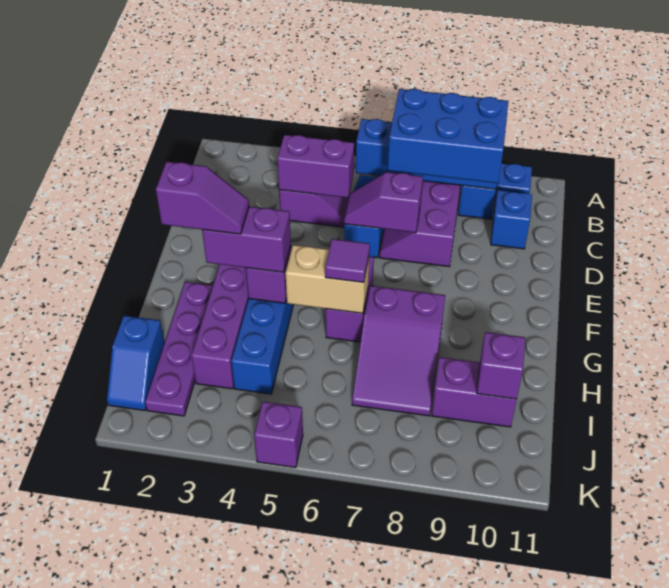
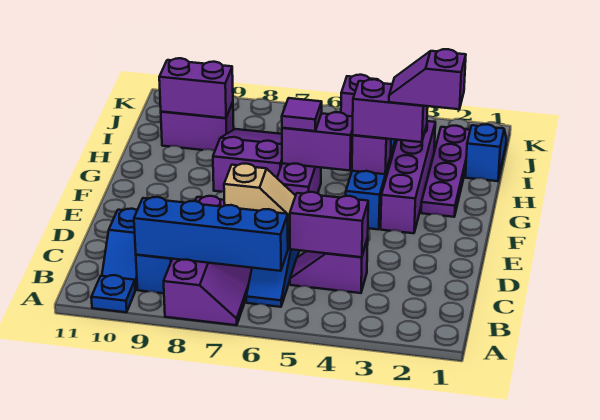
blue 2x3 brick [388,89,508,183] -> none
purple 1x2 slope [344,172,423,232] -> tan 1x2 slope [224,164,295,227]
tan 1x2 brick [286,245,369,313] -> purple 1x2 brick [282,112,353,171]
purple 1x1 brick [477,332,525,399] -> purple 1x2 brick [159,58,233,118]

